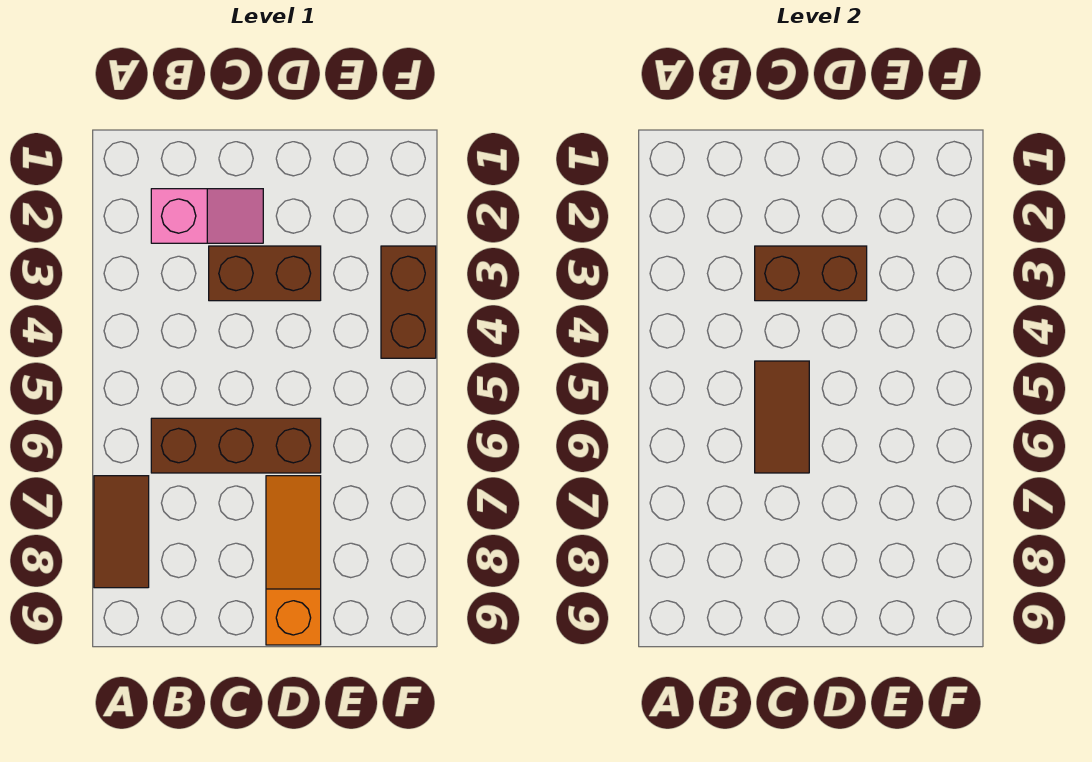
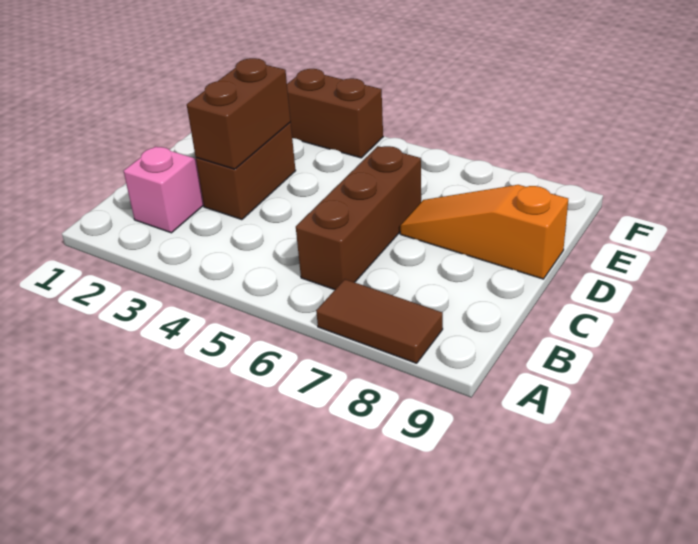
brown 1x2 tile [755,361,809,473] -> none

